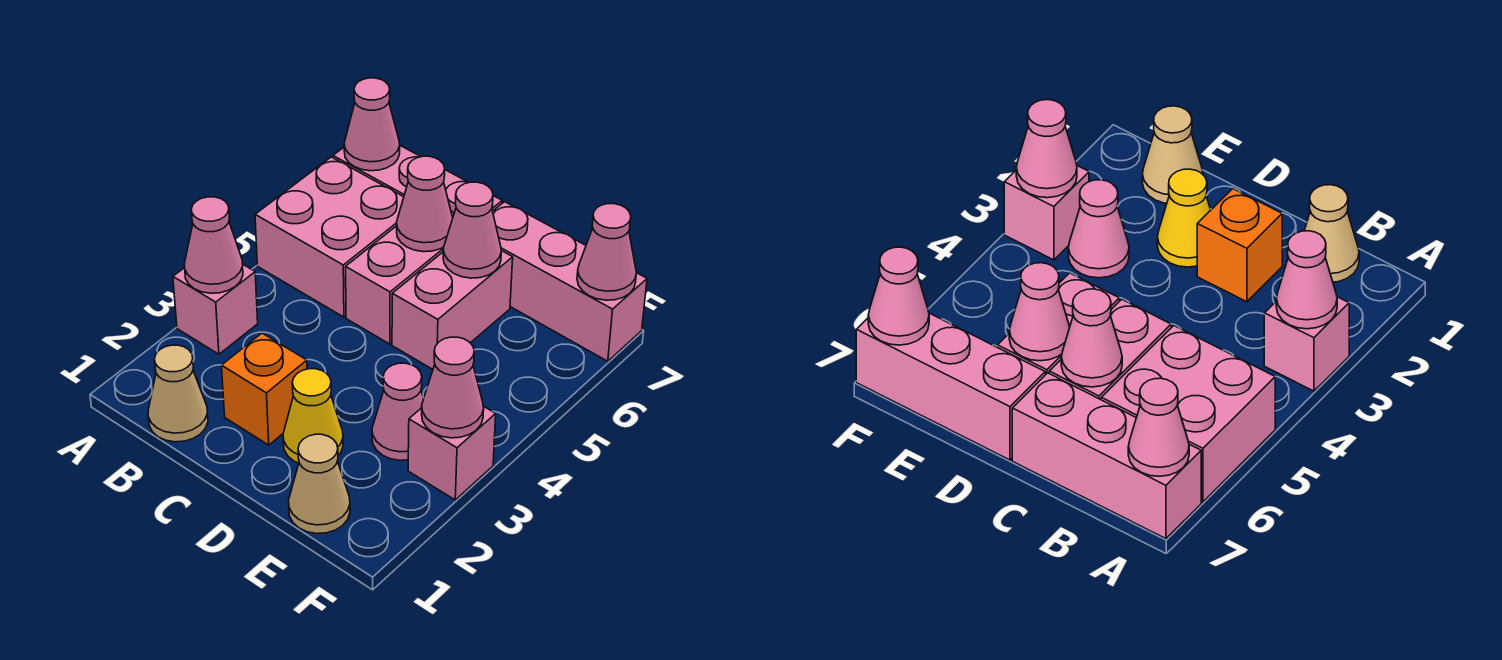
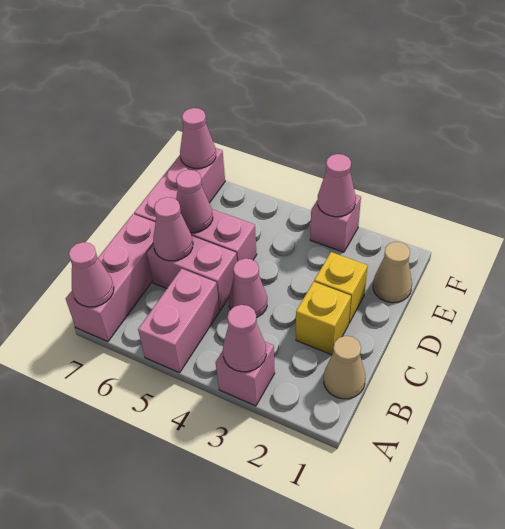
pink 2x2 brick [255,157,404,317] -> pink 1x2 brick [138,269,220,373]
orange 1x1 brick [222,333,307,445] -> yellow 1x1 brick [296,282,351,355]
yellow 1x1 cone [283,369,343,463] -> yellow 1x1 brick [314,252,368,323]
pink 1x1 cone [372,363,424,460] -> pink 1x1 cone moved to [229,258,267,318]

